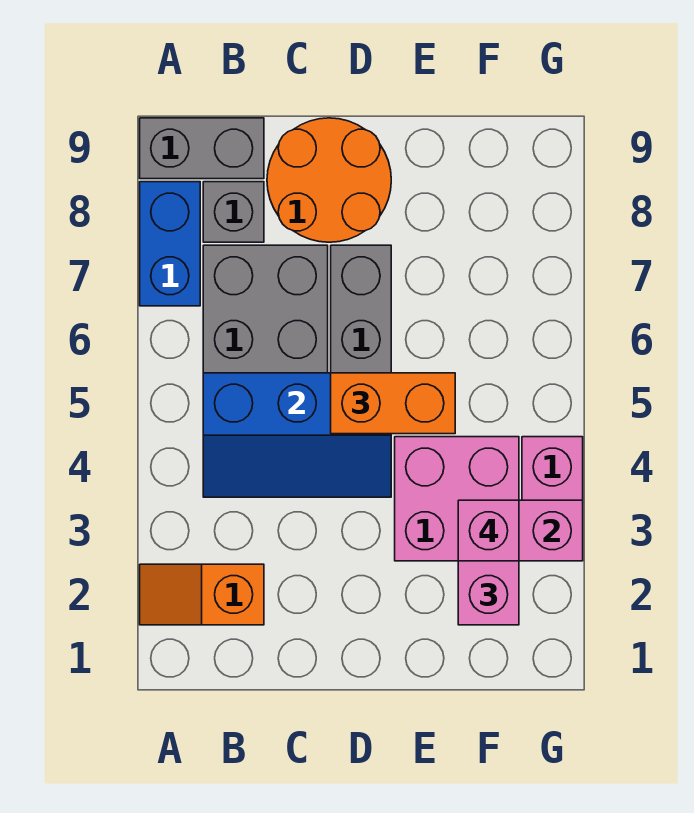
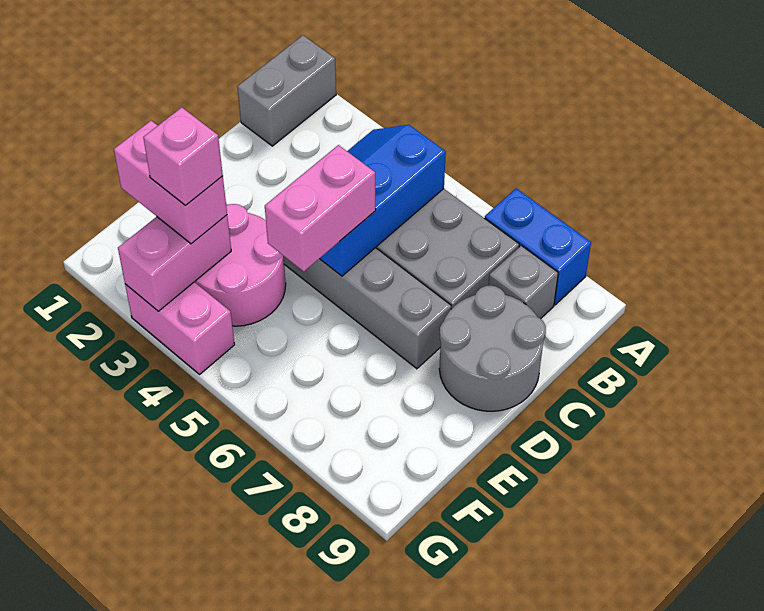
orange 1x2 slope [140,564,264,625] -> none
grey 1x2 brick [140,118,264,179] -> grey 1x2 brick moved to [237,35,336,146]
orange 2x2 round brick [267,118,391,242] -> grey 2x2 round brick [439,285,546,411]
orange 1x2 brick [331,373,455,434] -> pink 1x2 brick [265,145,376,271]
pink 2x2 brick [395,437,519,561] -> pink 2x2 round brick [195,204,286,326]

